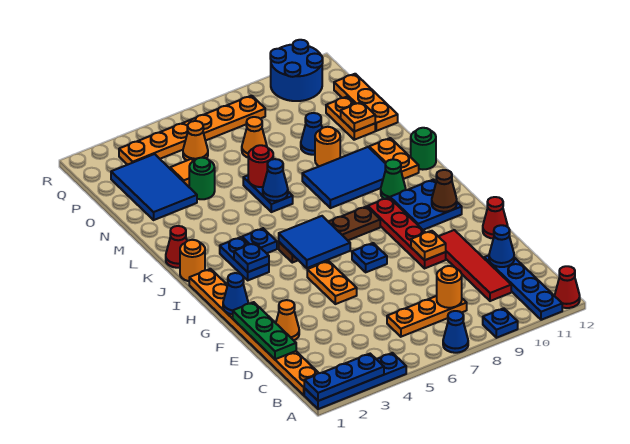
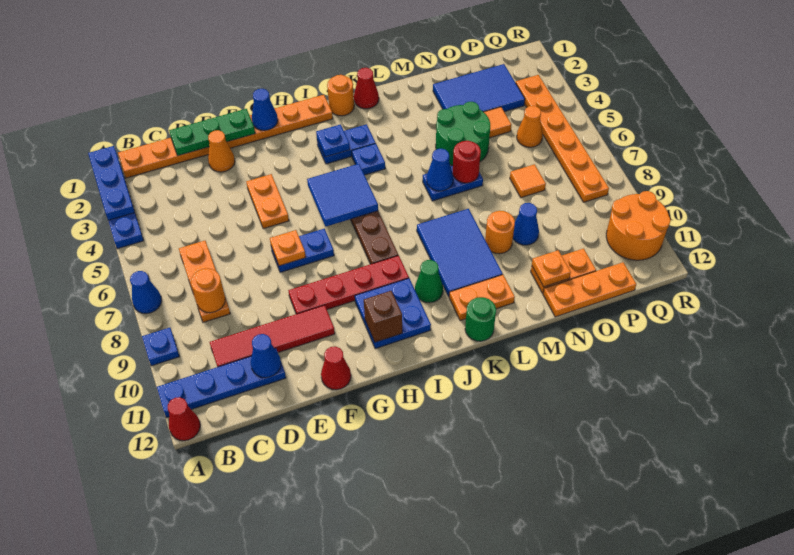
orange 1x2 plate [307,261,357,304] -> orange 1x2 plate turned to [246,174,289,229]
orange 1x1 plate [411,231,446,260] -> orange 1x1 plate moved to [270,230,306,266]
blue 1x1 plate [352,243,387,272] -> blue 1x2 plate [271,229,334,272]
brown 1x1 cone [432,170,457,212] -> brown 1x1 brick [364,291,402,342]
green 1x1 round brick [189,158,215,199] -> green 2x2 round brick [436,102,490,165]
orange 1x1 cone [242,117,267,157] -> orange 1x1 tile [510,164,546,198]
blue 2x2 round brick [270,40,323,101] -> orange 2x2 round brick [606,191,671,260]

